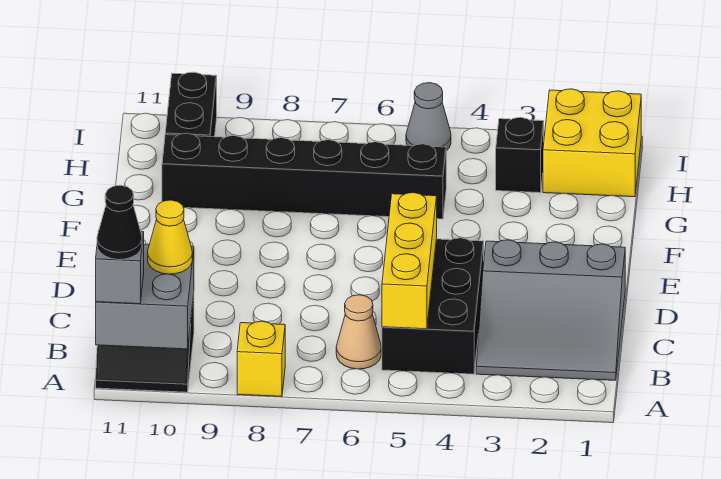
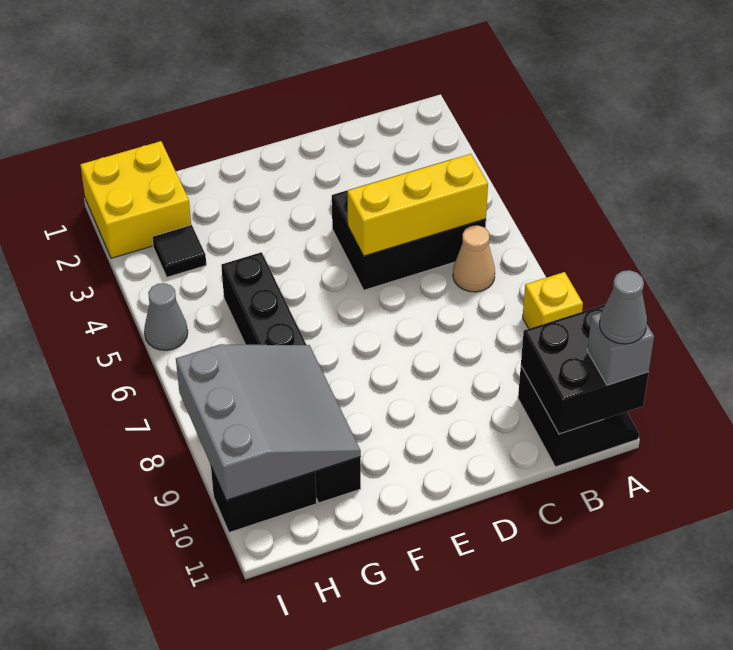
grey 2x2 brick [96,244,194,349] -> black 2x2 brick [521,305,649,434]
black 1x1 cone [97,185,142,260] -> grey 1x1 cone [600,270,647,344]
grey 3x3 slope [476,240,625,380] -> grey 3x3 slope moved to [176,344,361,500]
yellow 1x1 cone [148,200,192,274] -> none
black 1x1 brick [496,117,544,193] -> black 1x1 tile [152,225,206,277]

